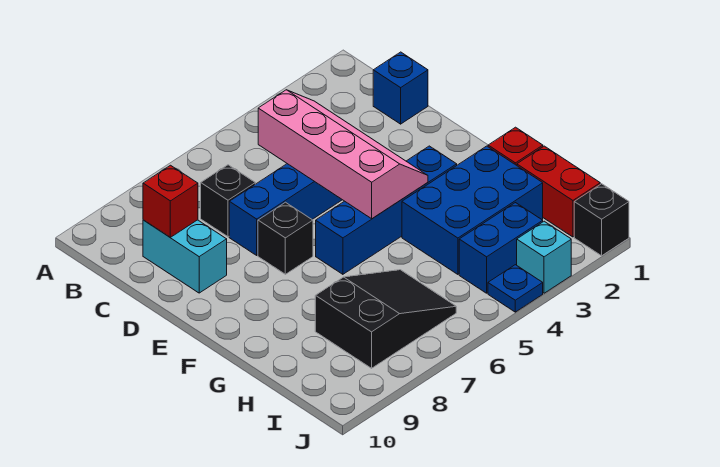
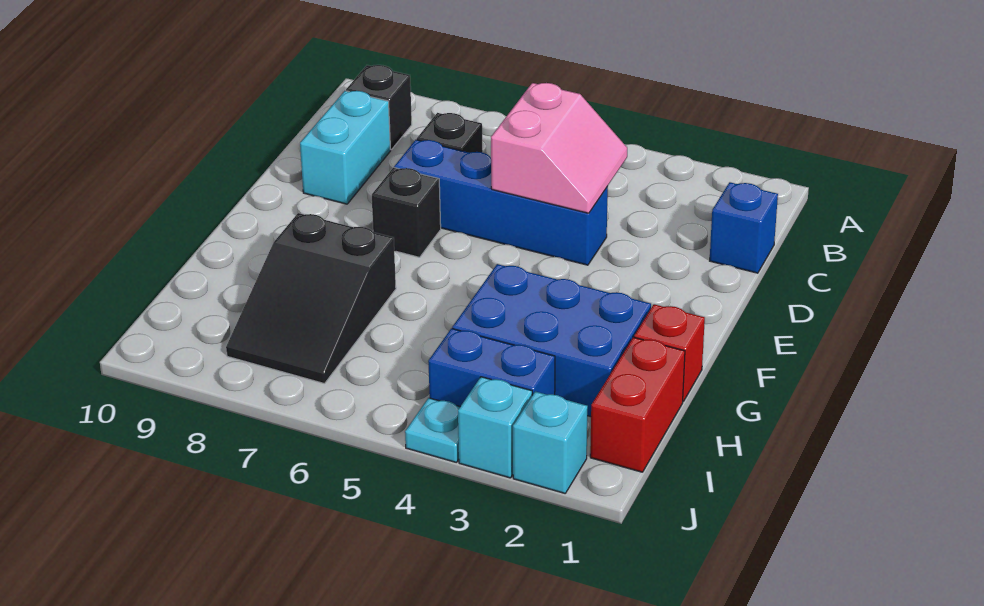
pink 2x4 slope [258,90,428,219] -> pink 2x2 slope [491,83,627,213]
red 1x1 brick [143,165,198,237] -> none
blue 1x4 brick [316,146,457,274] -> none
black 2x3 slope [315,270,456,368] -> black 2x3 slope turned to [226,213,396,384]
black 1x1 brick [574,184,629,256] -> black 1x1 brick moved to [346,65,412,150]
none -> cyan 1x1 brick [513,392,588,493]
blue 1x1 plate [488,265,543,312] -> cyan 1x1 plate [405,398,460,463]

